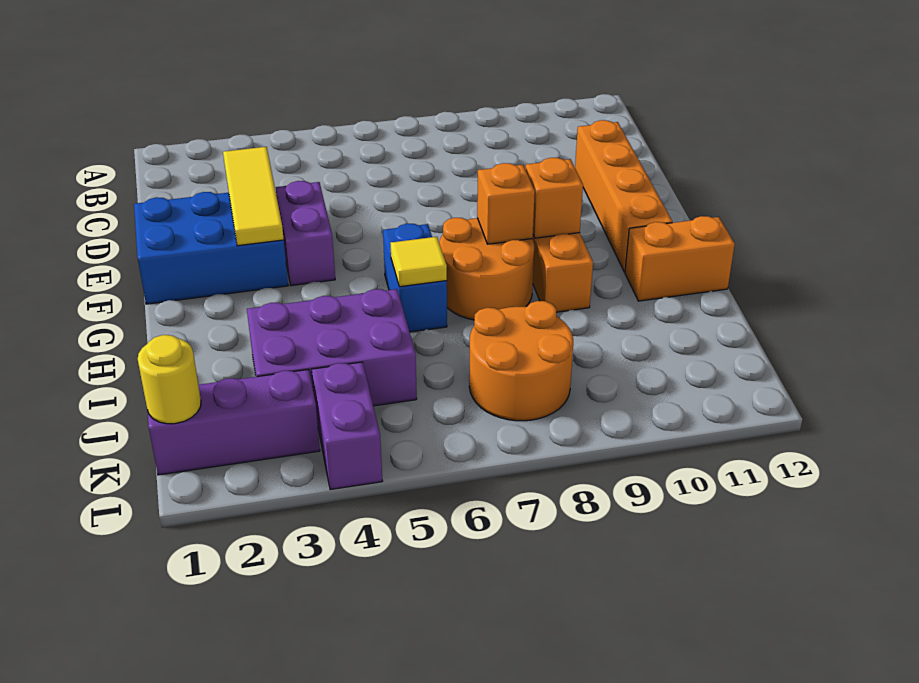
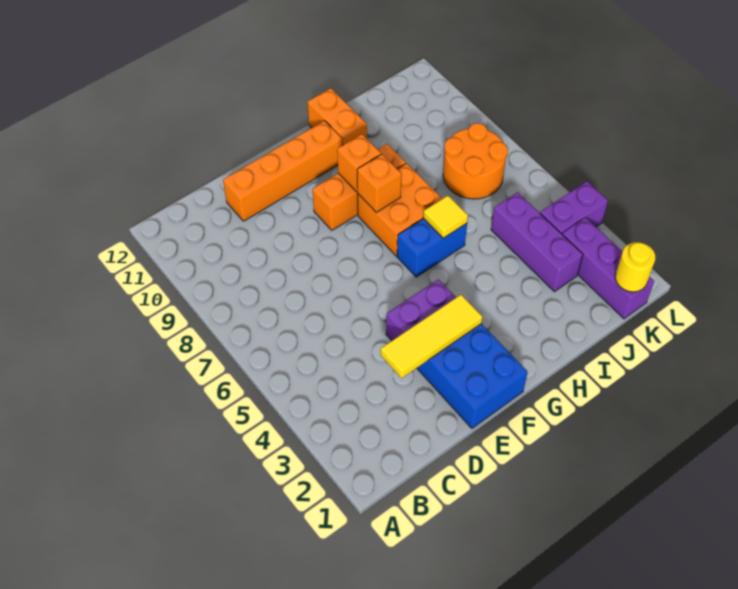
orange 2x2 round brick [439,218,534,320] -> orange 2x2 brick [358,163,442,256]
purple 2x3 brick [247,289,417,406] -> purple 1x3 brick [491,192,583,292]

